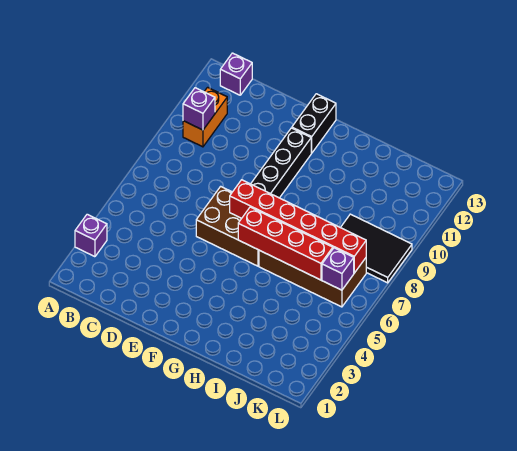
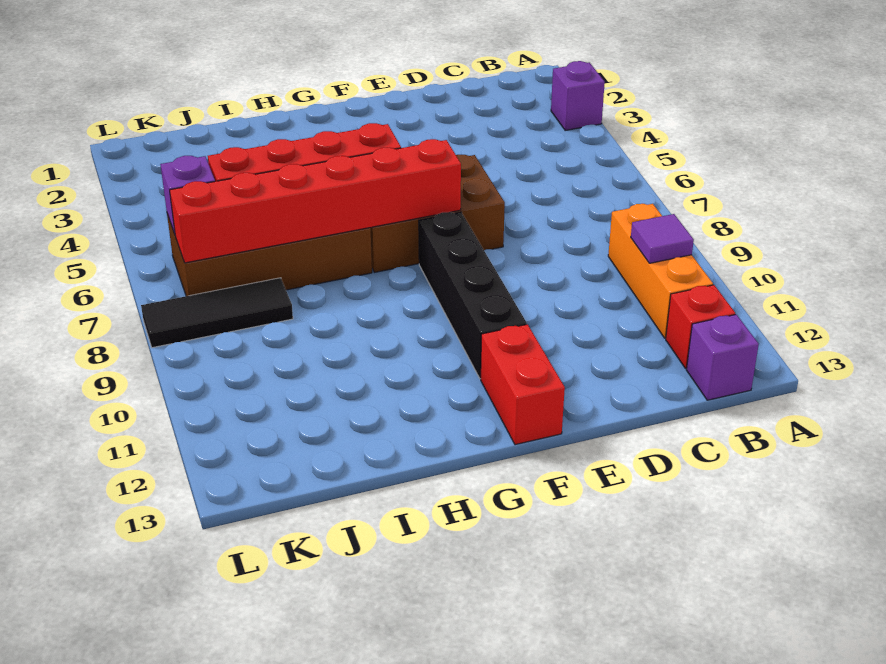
orange 1x2 brick [183,87,227,147] -> orange 1x3 brick [608,204,713,338]
purple 1x1 brick [183,88,215,130] -> purple 1x1 tile [631,214,694,263]
none -> red 1x1 brick [666,285,735,369]
black 1x2 brick [292,94,336,153] -> red 1x2 brick [481,324,565,445]
black 2x3 tile [340,214,412,283] -> black 1x3 tile [141,278,293,348]

